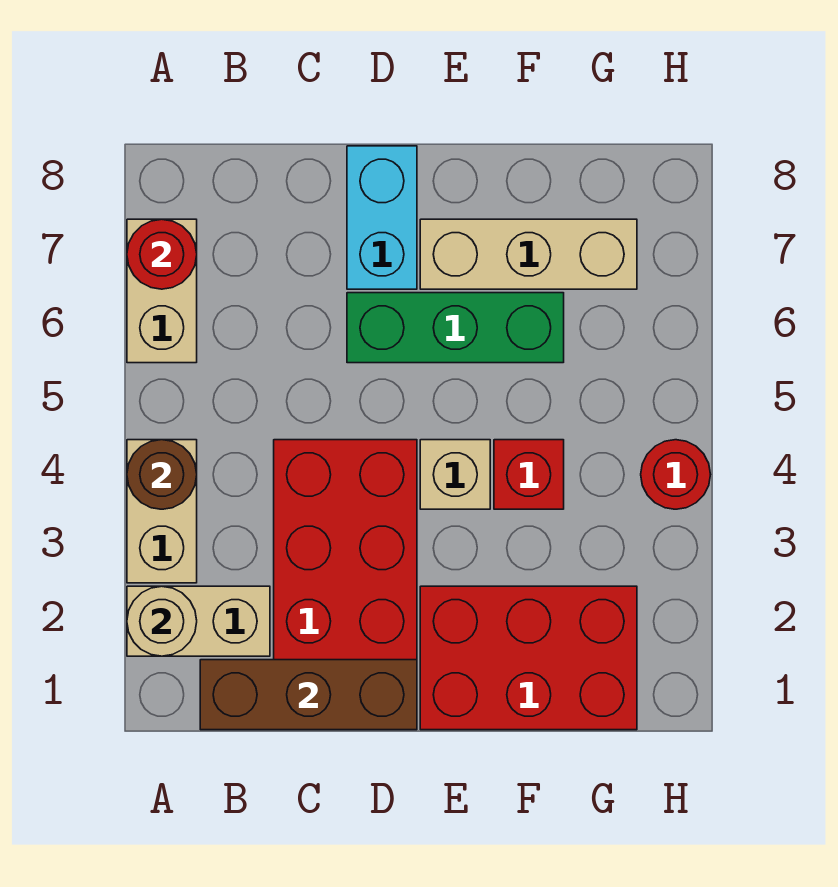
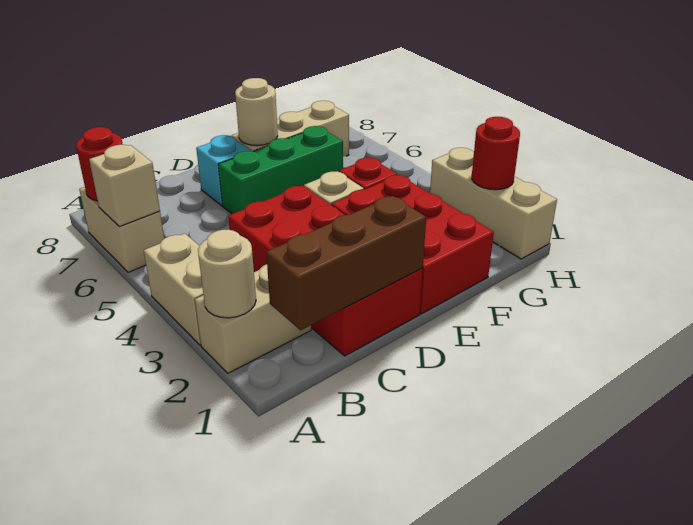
brown 1x1 round brick [127,440,197,509] -> none
none -> tan 1x1 brick [89,145,160,227]
cyan 1x2 brick [347,146,417,289] -> cyan 1x1 brick [196,135,251,206]
red 2x3 brick [420,586,637,730] -> red 2x3 brick turned to [331,175,494,314]
none -> tan 1x1 round brick [235,78,278,146]
none -> tan 1x3 brick [430,148,557,259]
red 1x1 round brick [641,440,710,509] -> red 1x1 round brick moved to [472,117,520,190]

